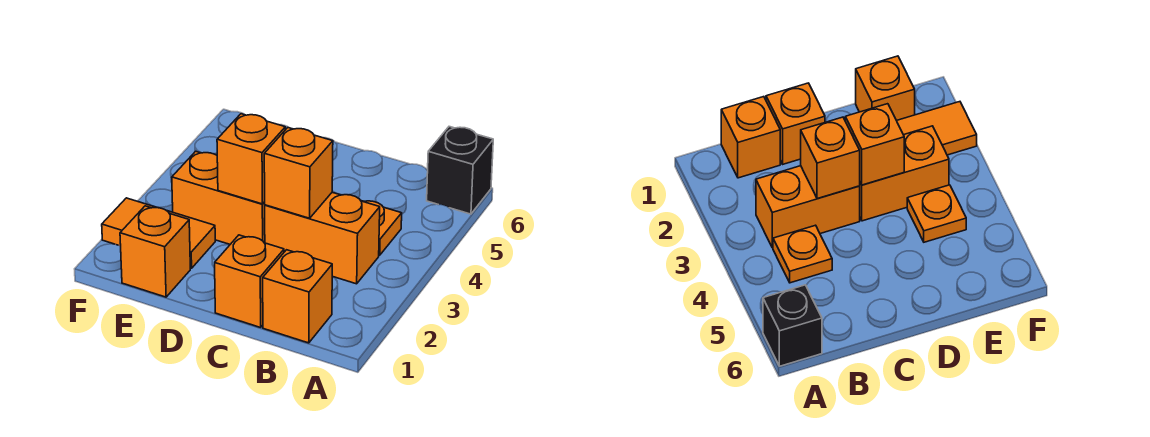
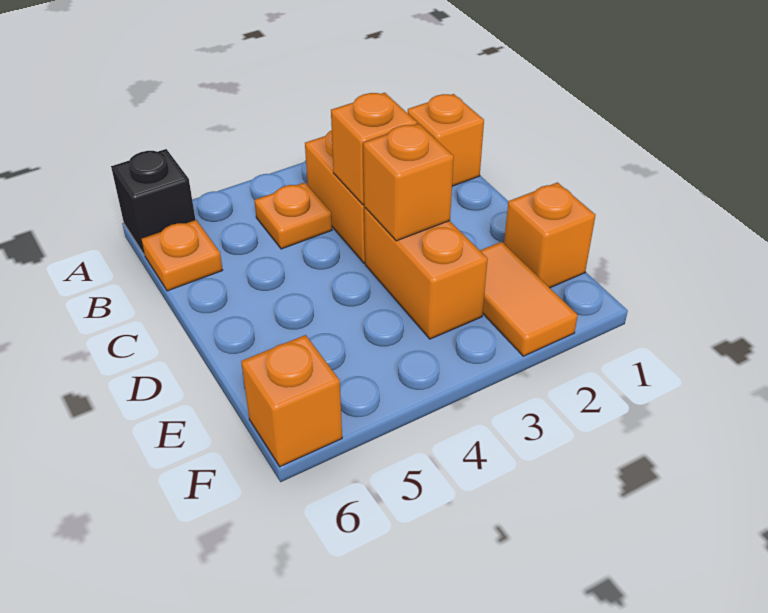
orange 1x1 brick [215,235,284,327] -> orange 1x1 brick moved to [241,335,342,467]
orange 1x1 plate [907,185,966,242] -> orange 1x1 plate moved to [142,220,222,291]

